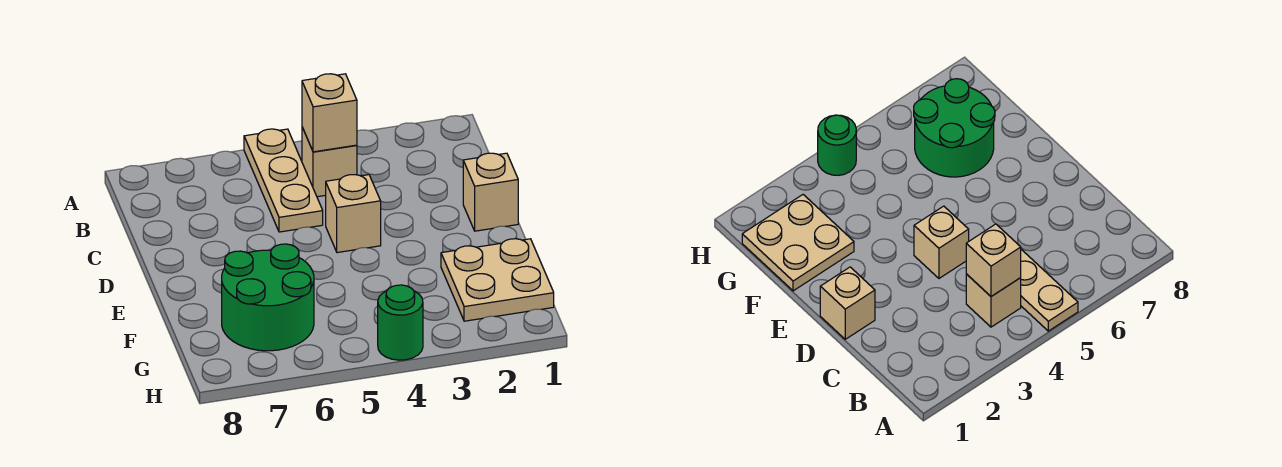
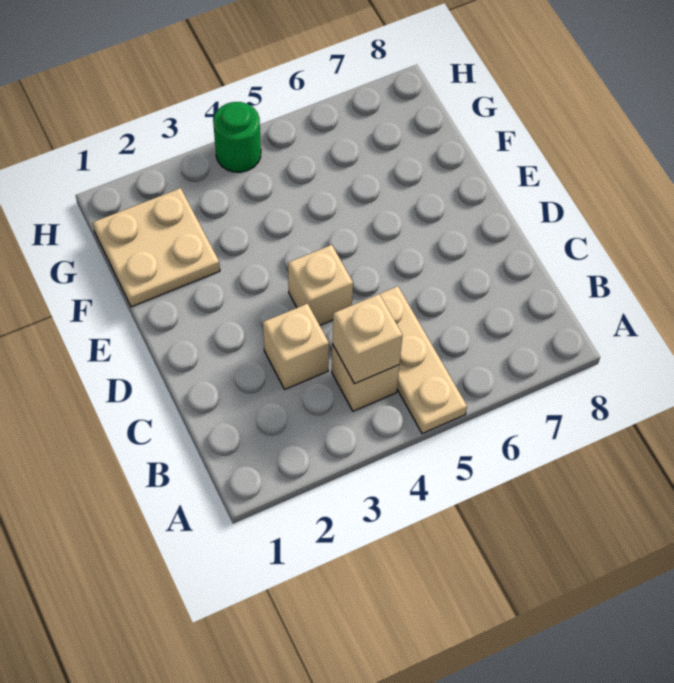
tan 1x1 brick [463,153,518,231] -> tan 1x1 brick moved to [263,304,329,389]
green 2x2 round brick [222,244,314,351] -> none

